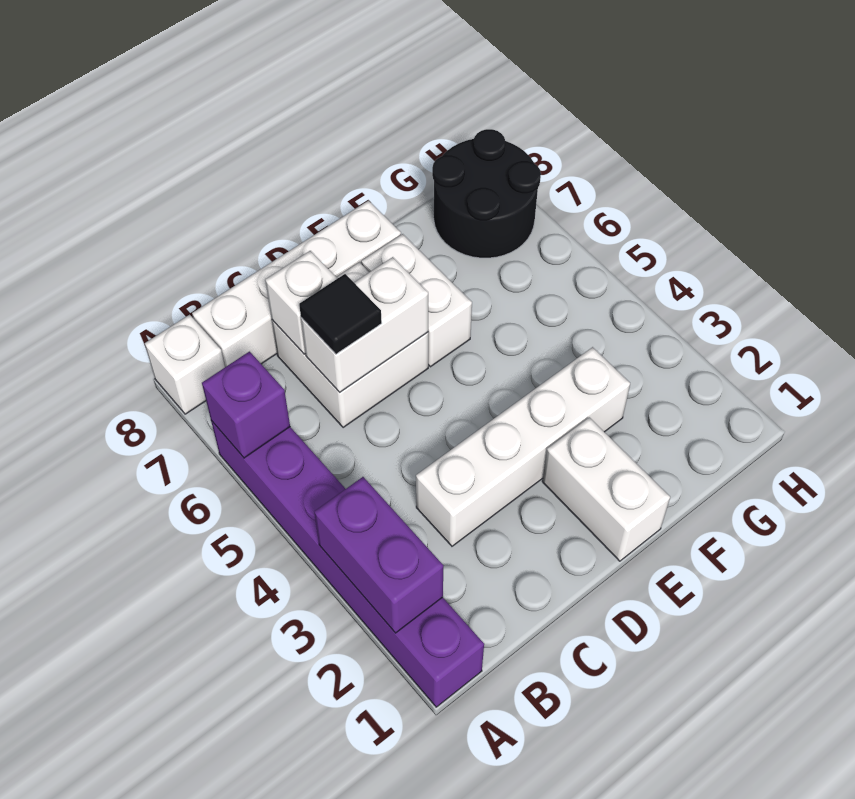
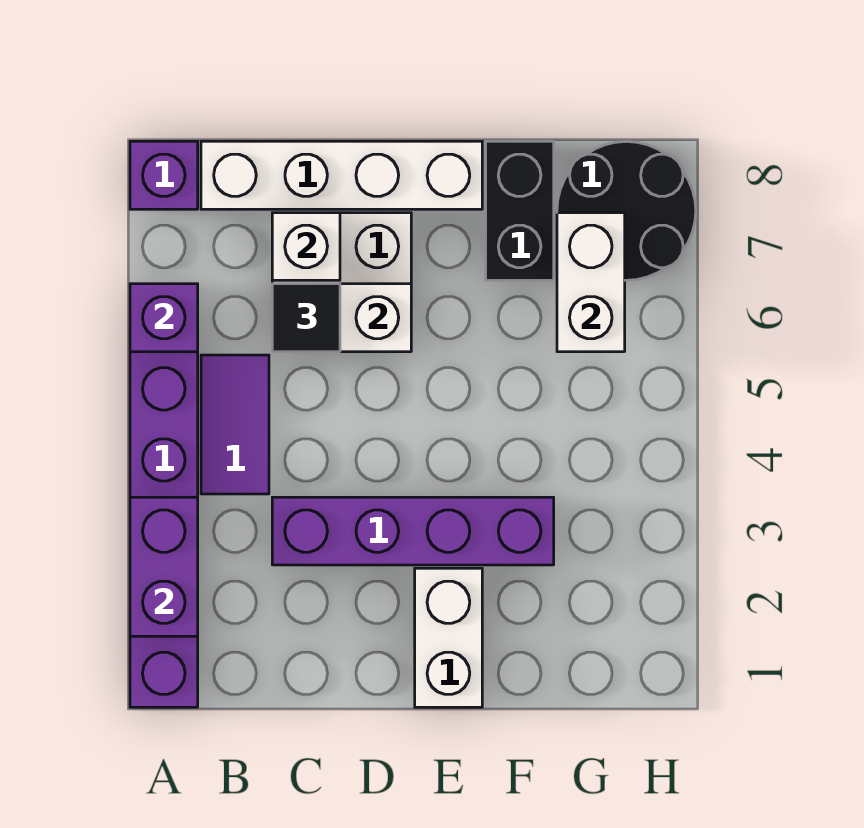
white 1x1 brick [145,315,225,414] -> purple 1x1 brick [130,141,198,209]
none -> purple 1x2 tile [201,355,269,494]
white 1x4 brick [416,347,630,546] -> purple 1x4 brick [272,497,554,565]
white 1x2 brick [361,234,472,367] -> white 1x2 brick moved to [557,213,625,352]
none -> black 1x2 brick [486,141,554,280]

